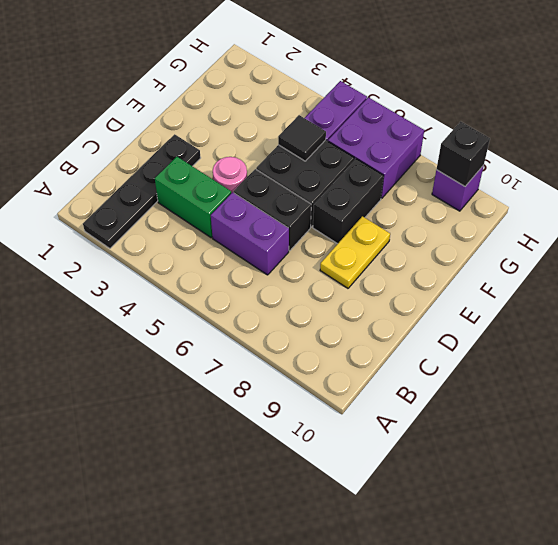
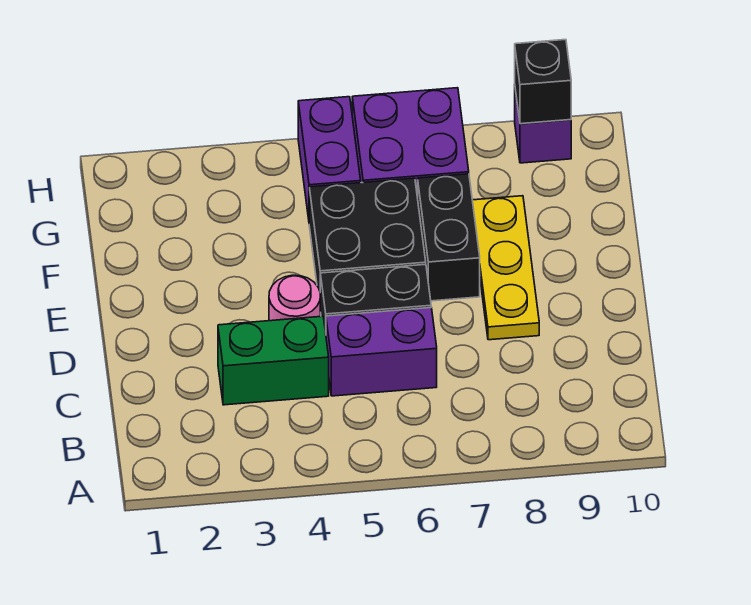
black 1x4 plate [83,134,201,248] -> none
yellow 1x2 plate [320,216,390,288] -> yellow 1x3 plate [472,196,539,340]
black 1x1 tile [278,115,326,161] -> none

